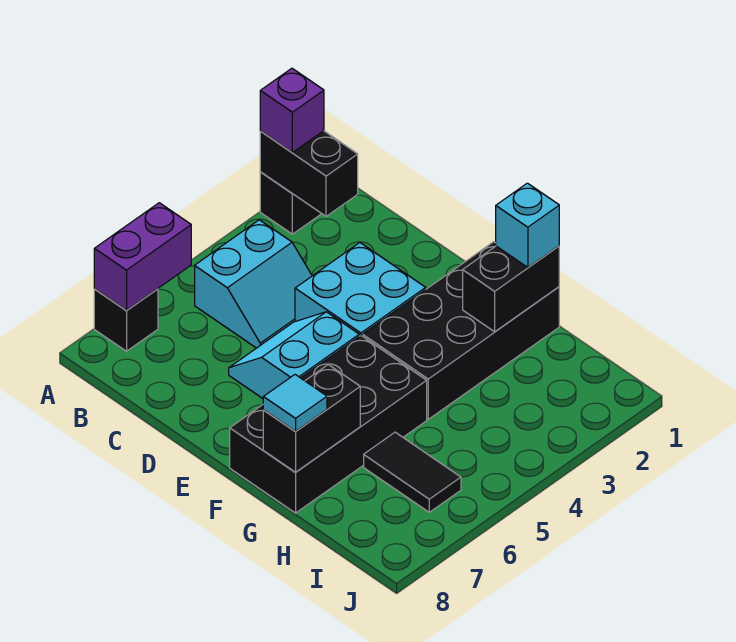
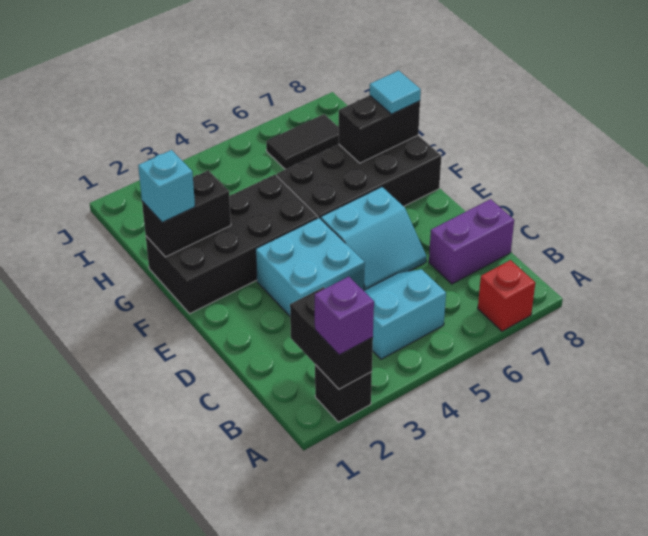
purple 1x2 brick [94,203,191,310] -> purple 1x2 brick moved to [429,199,514,284]
black 1x1 brick [94,289,158,351] -> red 1x1 brick [478,260,535,331]
black 1x2 tile [364,432,461,512] -> black 1x2 tile turned to [266,114,339,169]

